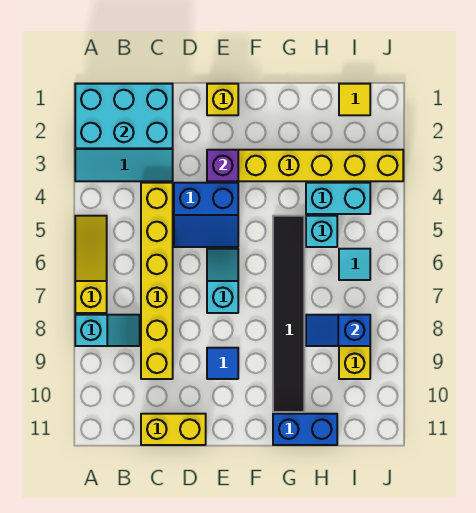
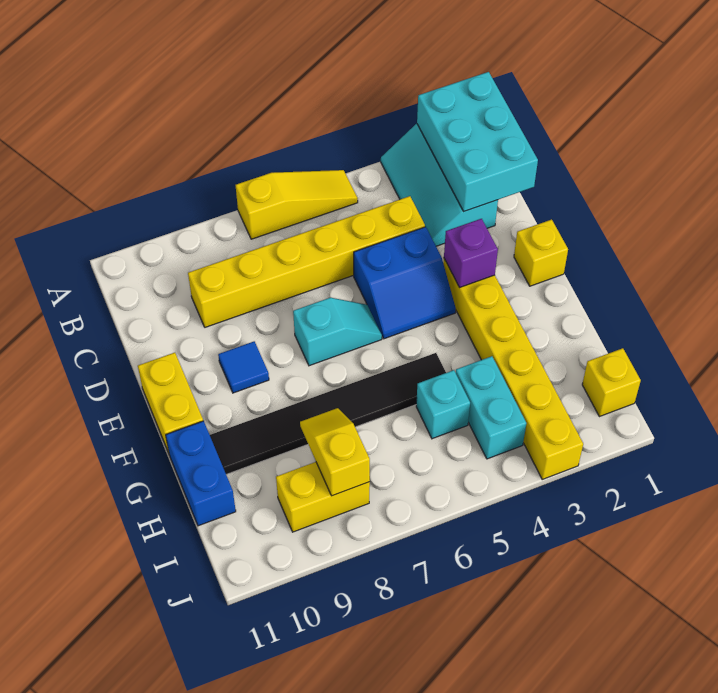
cyan 1x2 slope [75,315,140,346] -> none
yellow 1x2 brick [141,414,206,445] -> yellow 1x2 brick moved to [138,353,203,453]
blue 2x2 slope [174,183,238,247] -> blue 2x2 slope turned to [354,227,456,339]
blue 1x2 slope [306,315,370,346] -> yellow 1x2 slope [300,408,370,496]
yellow 1x1 tile [339,84,370,115] -> yellow 1x1 brick [582,348,641,417]
cyan 1x1 tile [339,249,370,280] -> none

